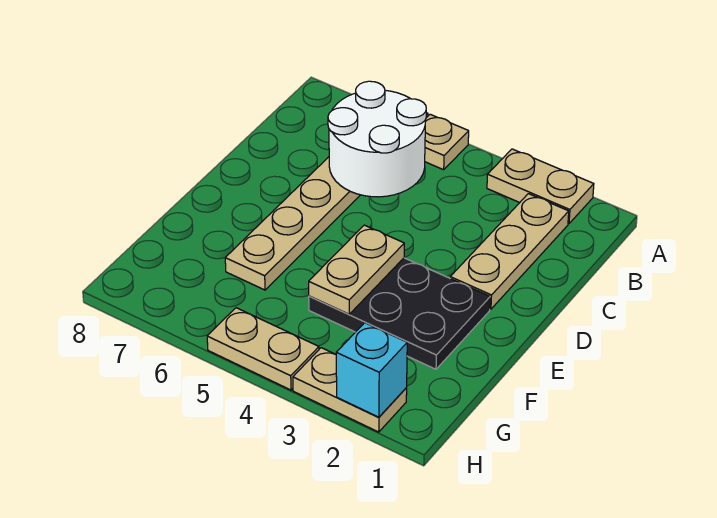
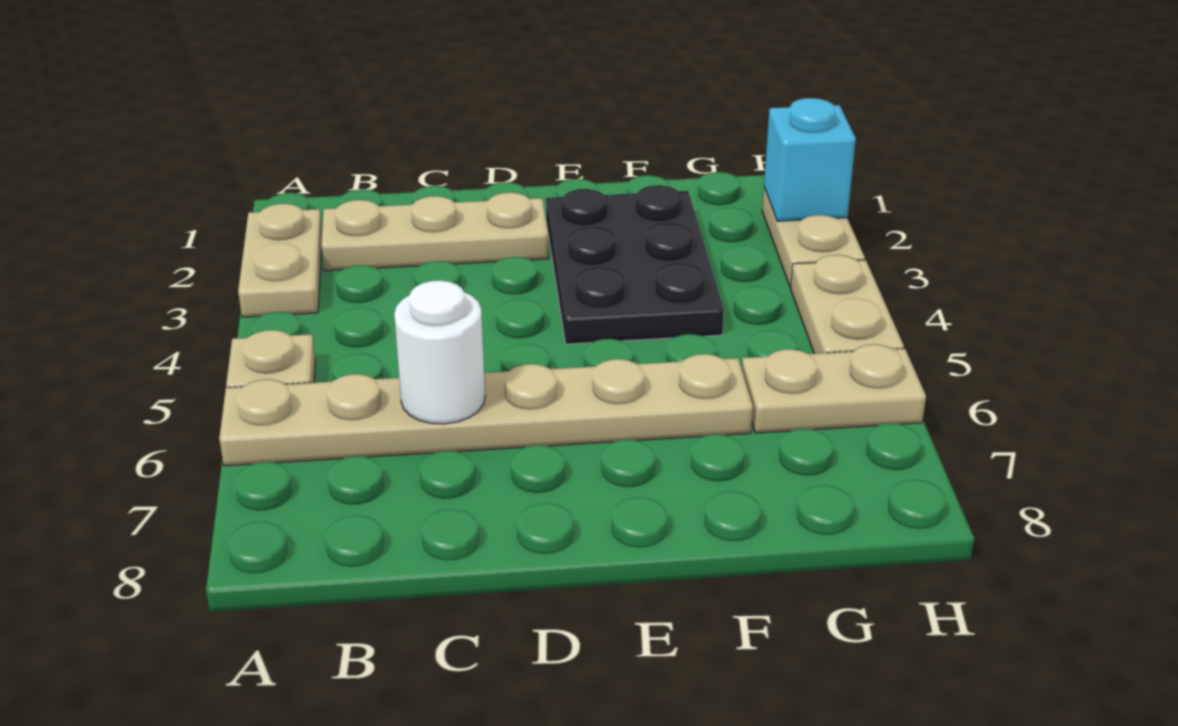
white 2x2 round brick [328,81,426,197] -> white 1x1 round brick [394,280,485,424]
tan 1x2 plate [309,225,404,314] -> tan 1x2 plate moved to [742,344,926,433]

